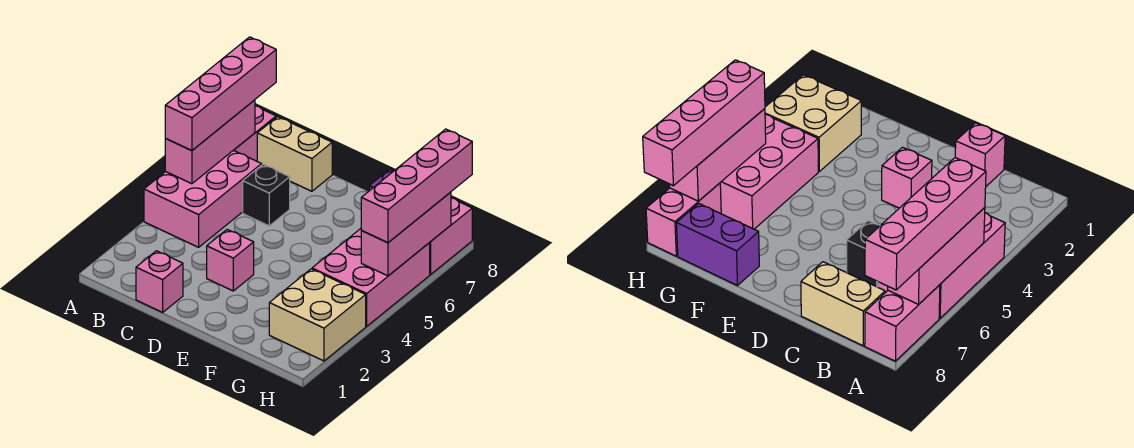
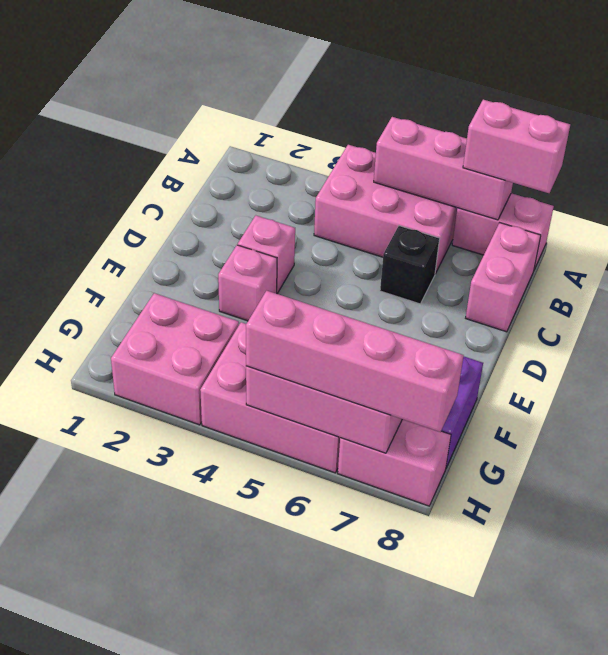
pink 1x4 brick [165,37,276,151] -> pink 1x2 brick [463,100,570,193]
tan 1x2 brick [257,117,332,191] -> pink 1x2 brick [466,223,541,332]
pink 1x1 brick [136,251,183,312] -> pink 1x1 brick moved to [218,245,277,321]
tan 2x2 brick [269,269,366,361] -> pink 2x2 brick [111,293,239,425]

